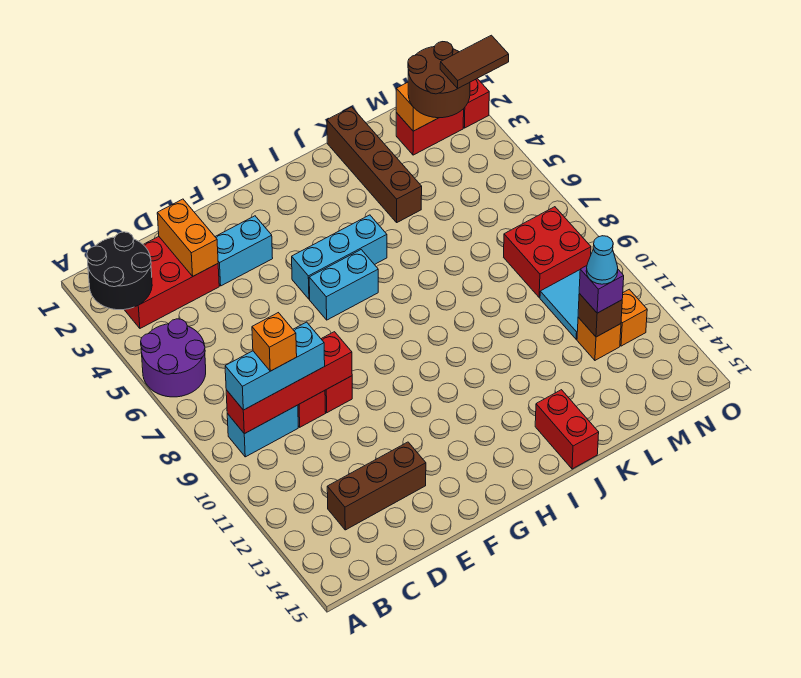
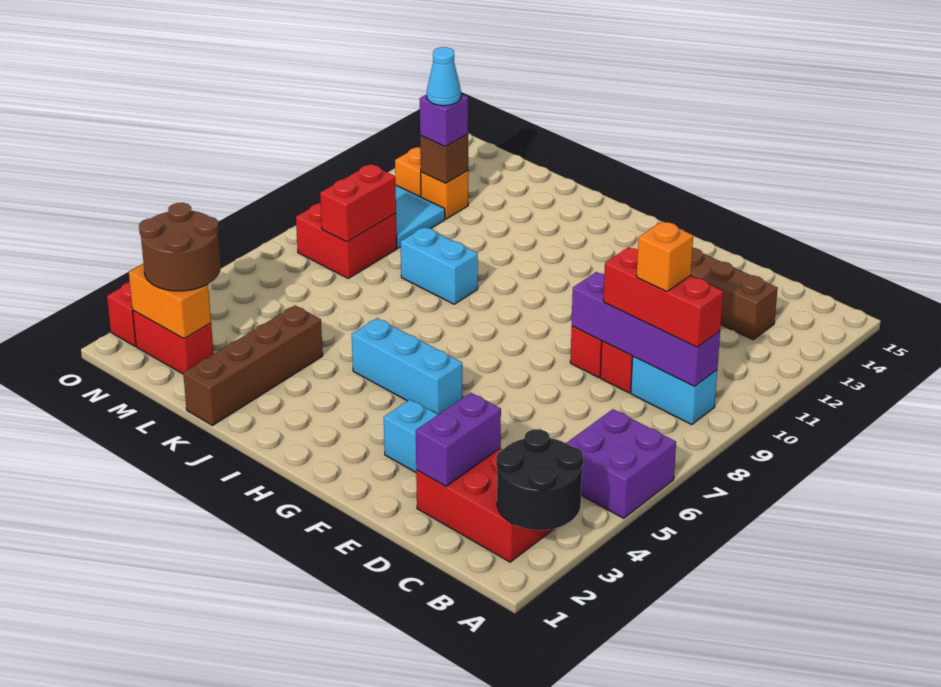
purple 2x2 round brick [141,319,206,397] -> purple 2x2 brick [567,409,676,518]
red 1x4 brick [226,332,352,434] -> purple 1x4 brick [572,272,720,387]
cyan 1x3 brick [225,322,325,410] -> red 1x3 brick [603,247,723,347]
orange 1x2 brick [157,199,218,276] -> purple 1x2 brick [416,393,501,486]
cyan 1x2 brick [309,250,378,320] -> cyan 1x2 brick moved to [401,227,478,304]
red 1x2 brick [535,390,599,469] -> red 1x2 brick moved to [320,165,396,242]
brown 1x2 tile [440,35,509,89] -> none

